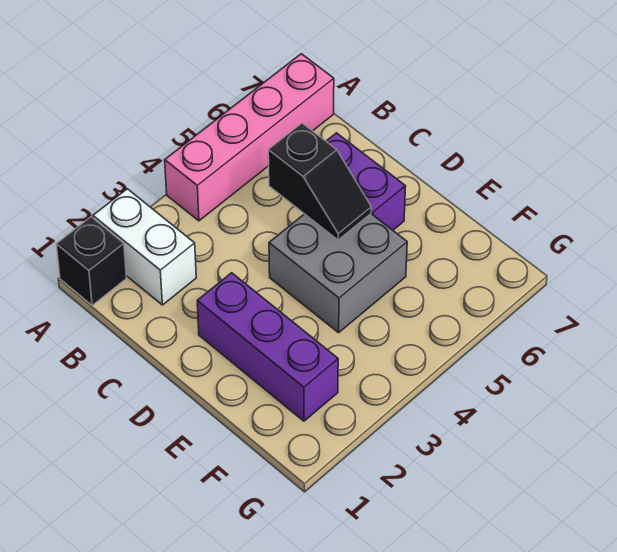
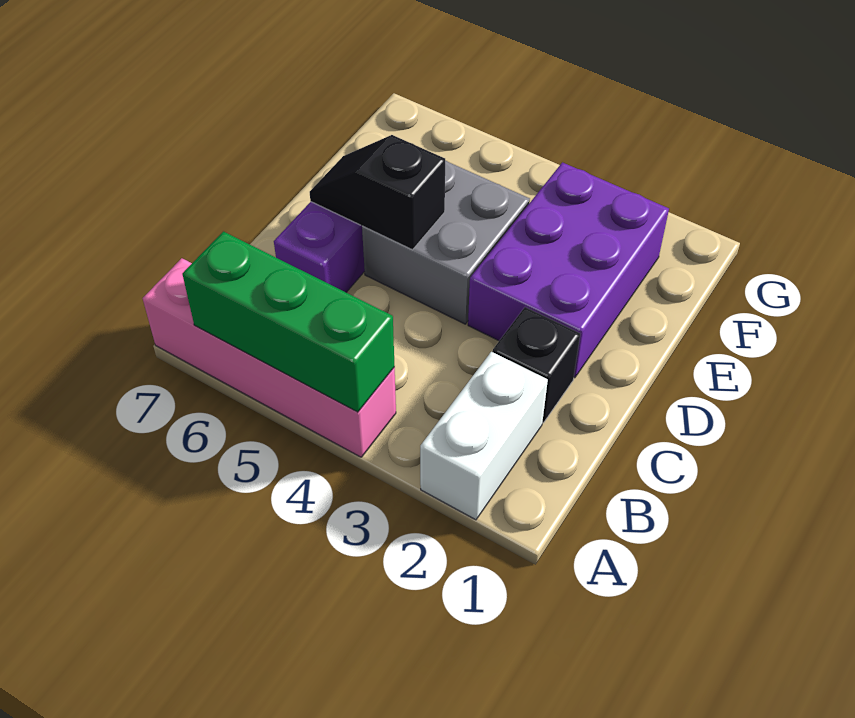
black 1x1 brick [56,217,126,305] -> black 1x1 brick moved to [493,307,580,423]
none -> green 1x3 brick [182,231,395,412]
black 1x2 slope [268,123,371,240] -> black 1x2 slope turned to [310,135,445,250]
purple 1x3 brick [197,273,338,421] -> purple 2x3 brick [468,162,669,378]

